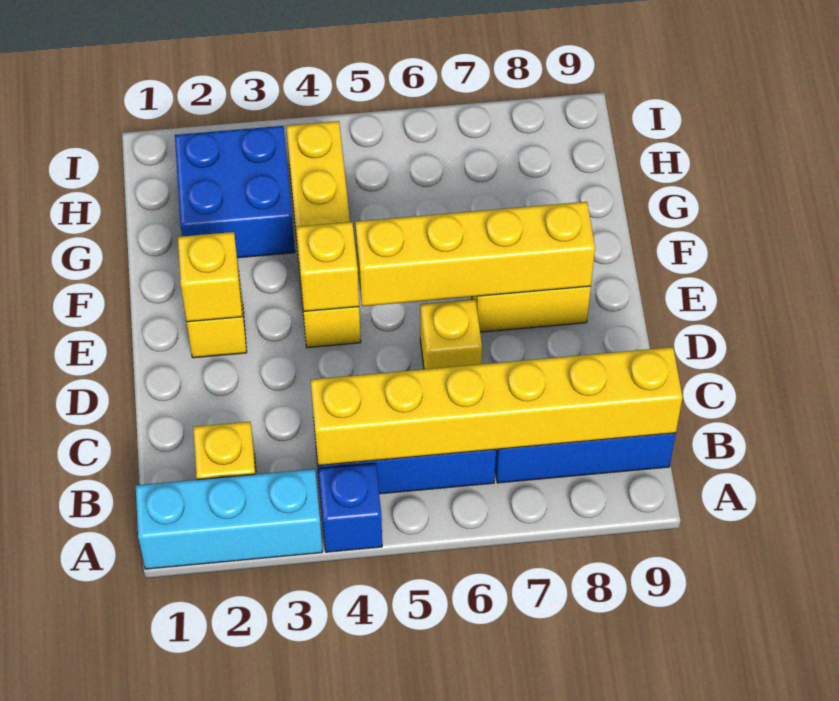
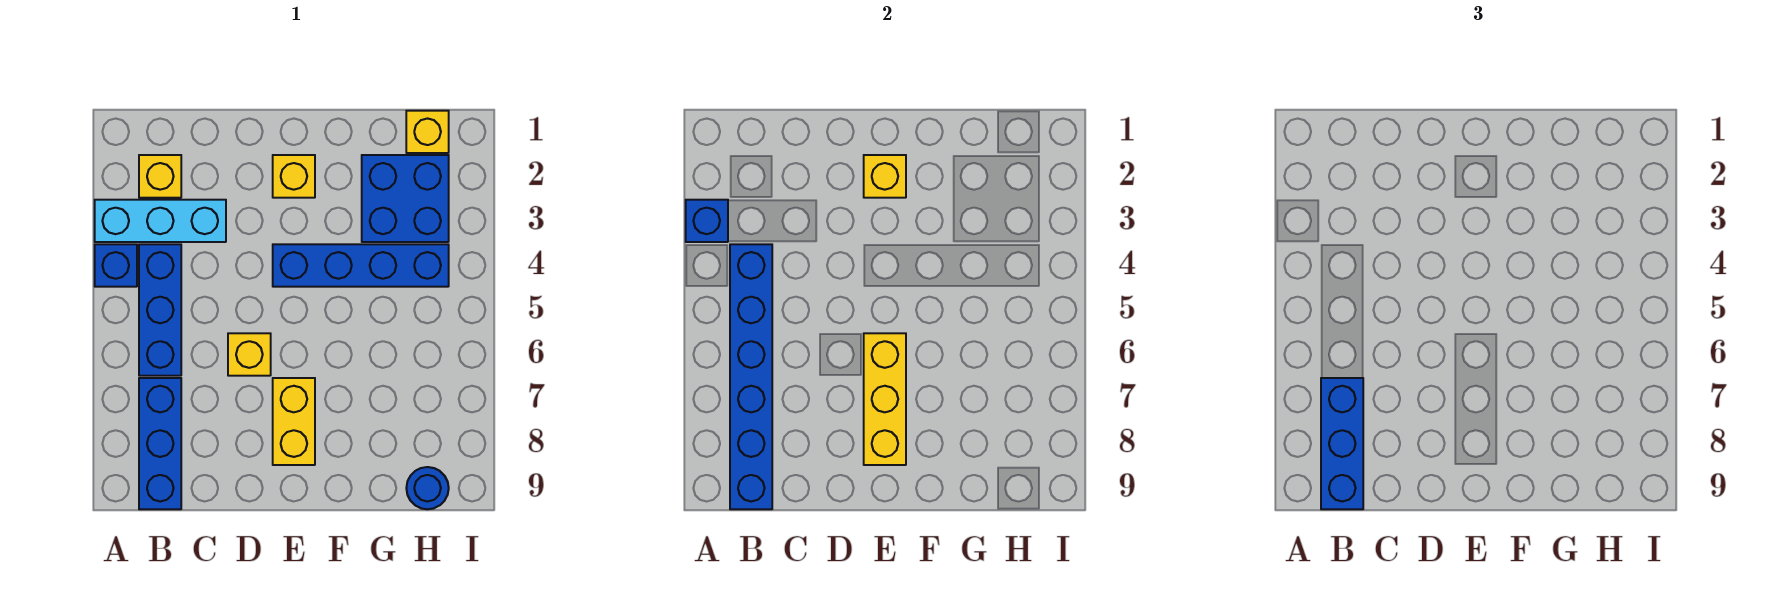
cyan 1x3 brick [136,469,323,569] -> cyan 1x3 brick turned to [95,200,226,242]
none -> blue 1x1 brick [686,200,728,242]
yellow 1x6 brick [311,347,683,466] -> blue 1x6 brick [730,244,772,509]
none -> blue 1x3 brick [1321,378,1363,509]
yellow 1x4 brick [286,121,361,348] -> blue 1x4 brick [273,244,449,287]
yellow 1x1 brick [296,222,359,311] -> yellow 1x1 brick moved to [406,111,449,153]
yellow 1x4 brick [355,202,595,306] -> yellow 1x3 brick [864,333,906,465]
none -> blue 1x1 round brick [406,467,449,509]

